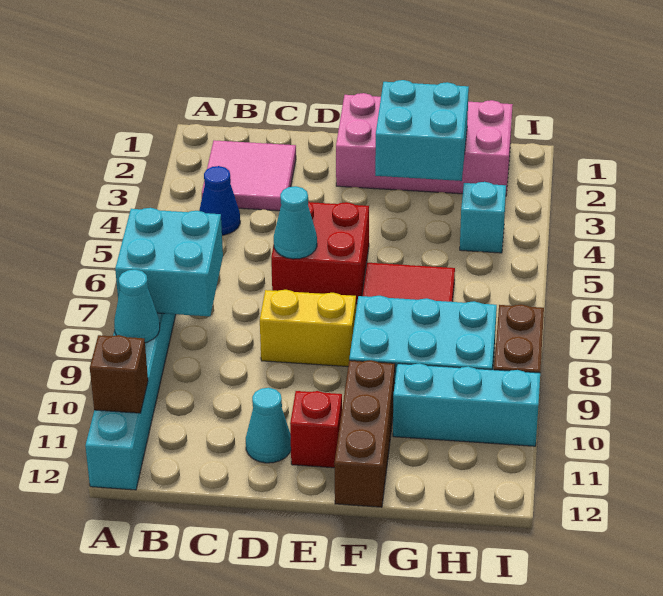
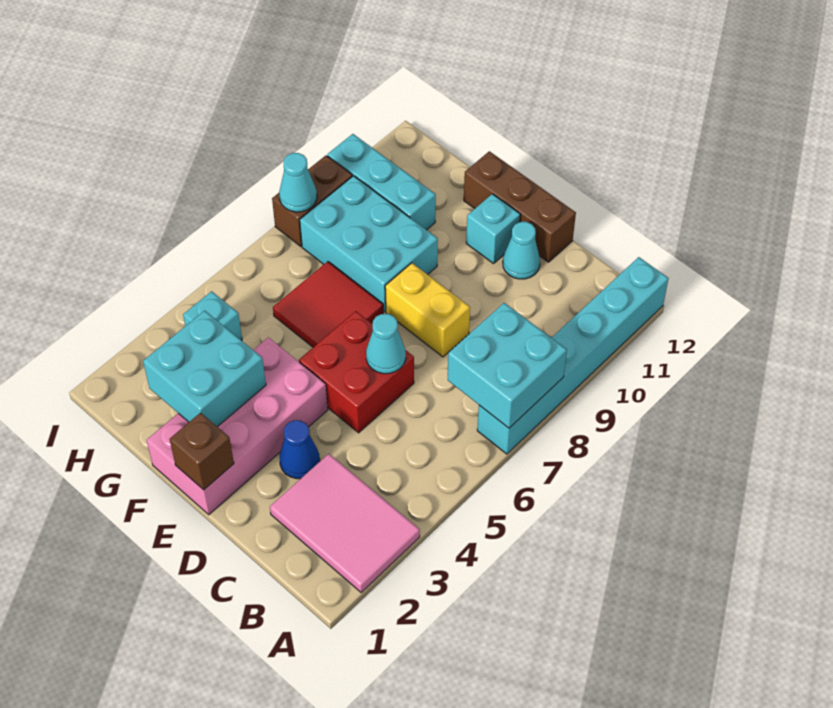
cyan 1x1 cone [114,270,160,343] -> cyan 1x1 cone moved to [279,153,317,212]
brown 1x1 brick [90,335,148,413] -> brown 1x1 brick moved to [170,413,234,490]
pink 2x2 tile [202,140,296,211] -> pink 2x3 tile [270,454,420,592]
blue 1x1 cone [199,166,240,235] -> blue 1x1 cone moved to [280,420,320,479]
pink 2x4 brick [336,93,513,195] -> pink 2x4 brick turned to [147,337,328,515]
red 1x1 brick [290,391,342,468] -> cyan 1x1 brick [466,194,520,264]
brown 1x3 brick [334,360,395,507] -> brown 1x3 brick turned to [464,151,576,262]

